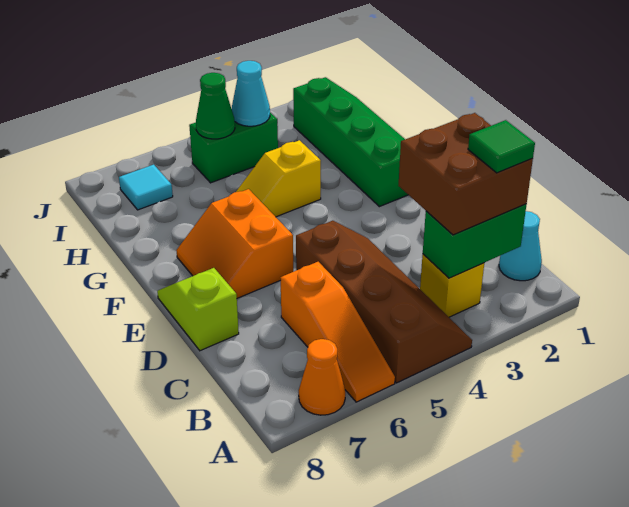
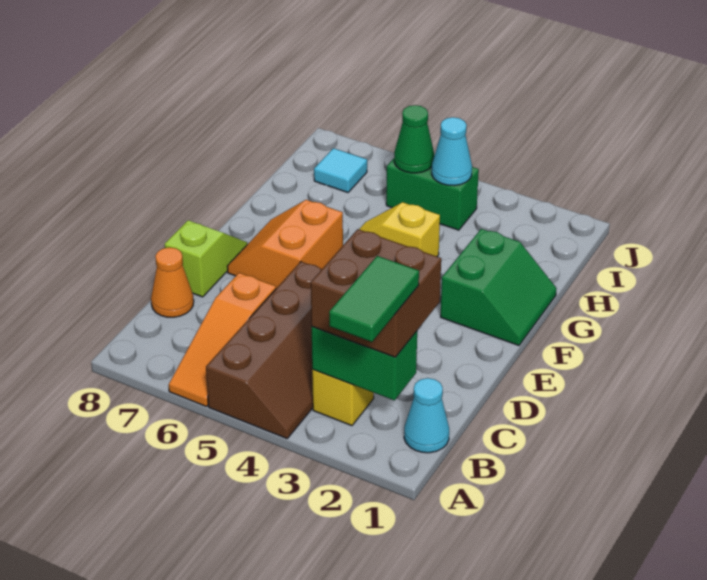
orange 1x1 cone [299,339,345,415] -> orange 1x1 cone moved to [151,247,194,317]
green 1x1 tile [468,120,535,173] -> green 1x2 tile [329,256,419,342]
green 2x4 slope [293,77,408,207] -> green 2x2 slope [441,229,556,345]

